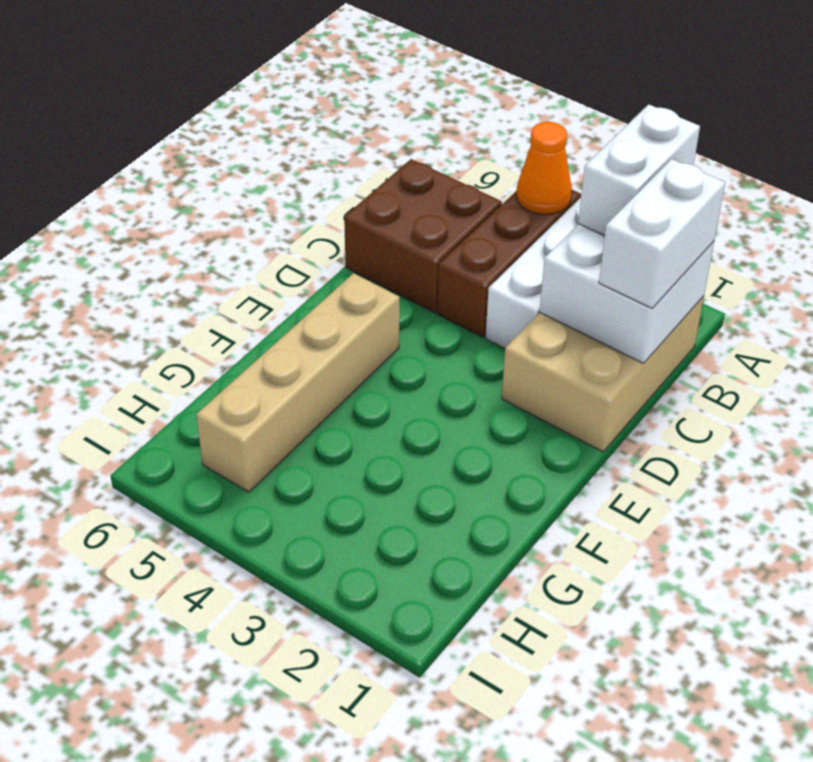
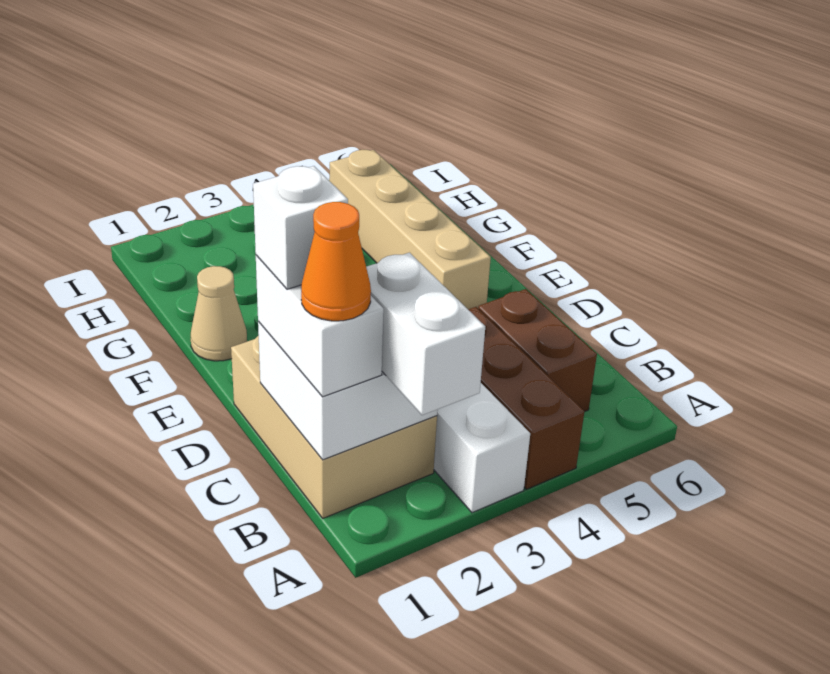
orange 1x1 cone [516,122,572,215] -> orange 1x1 cone moved to [301,202,371,321]
brown 2x2 brick [344,159,502,313] -> brown 1x2 brick [478,289,597,411]
none -> white 1x1 brick [253,166,348,289]
none -> tan 1x1 cone [191,266,247,361]

